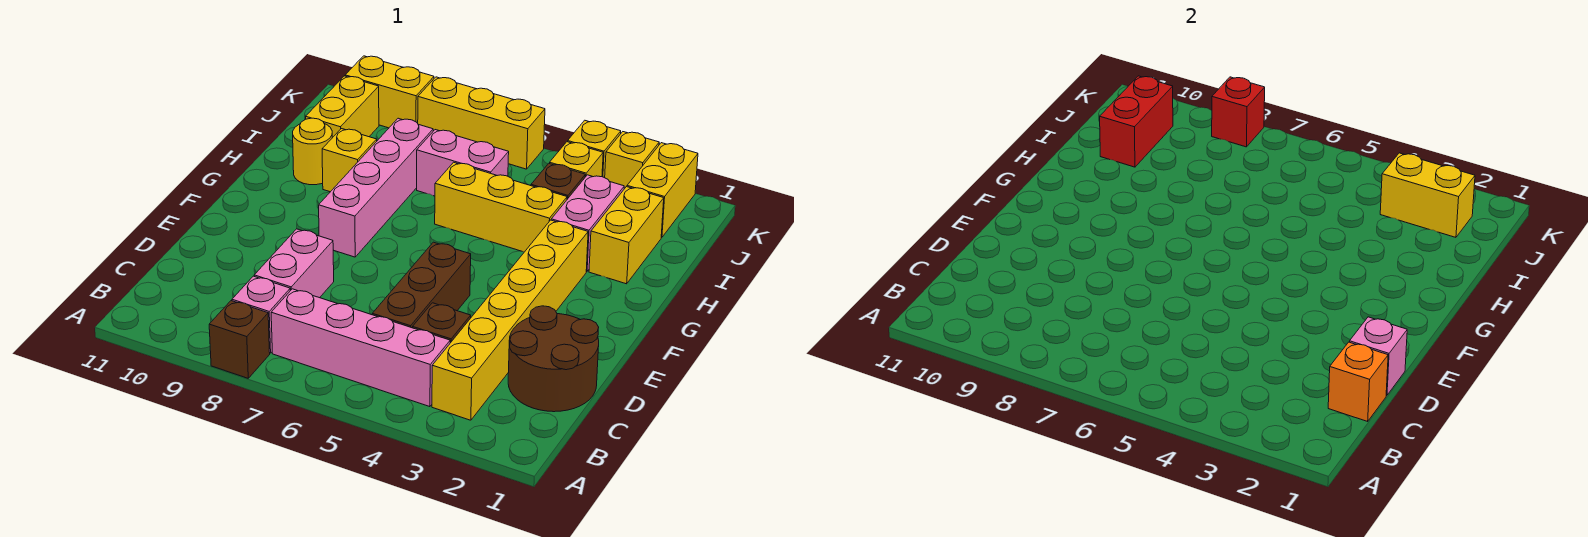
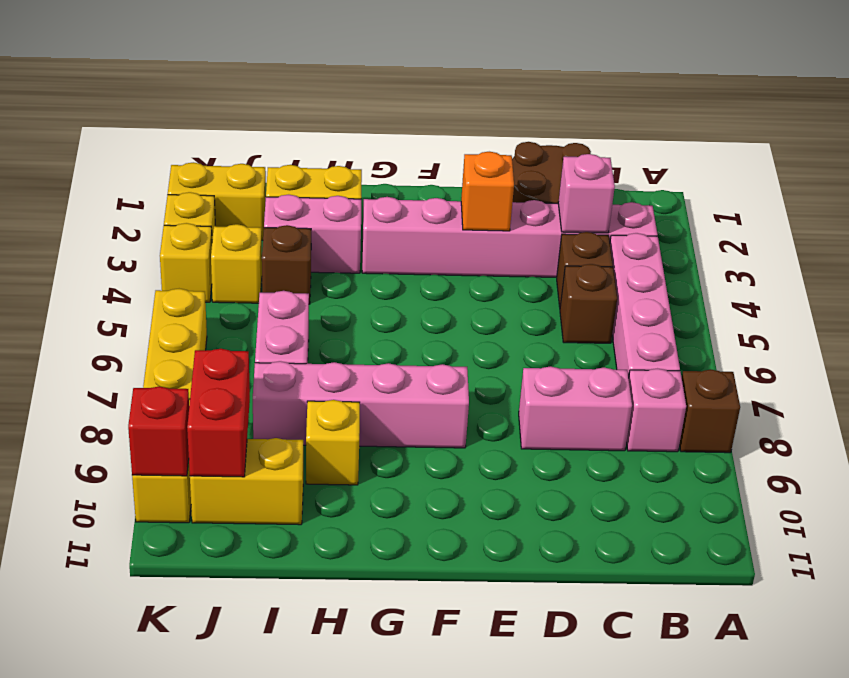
yellow 1x6 brick [432,220,588,420] -> pink 1x6 brick [362,197,657,277]
orange 1x1 brick [1328,342,1388,421] -> orange 1x1 brick moved to [461,152,514,231]
brown 1x3 brick [372,242,471,328] -> brown 1x1 brick [560,264,617,343]
pink 1x1 brick [1350,317,1407,395] -> pink 1x1 brick moved to [558,154,615,233]
yellow 1x3 brick [435,162,567,252] -> none
yellow 1x1 round brick [293,118,332,185] -> none
red 1x2 brick [1100,76,1173,167] -> red 1x2 brick turned to [187,349,250,477]
yellow 1x2 brick [1380,153,1475,237] -> none
red 1x1 brick [1212,77,1265,147] -> red 1x1 brick moved to [128,386,189,476]

